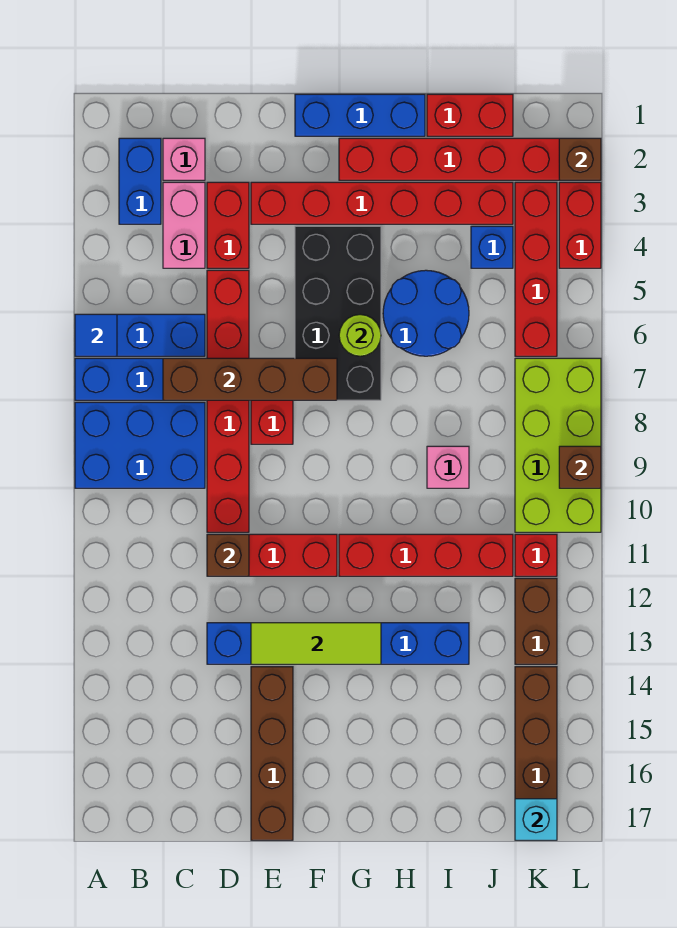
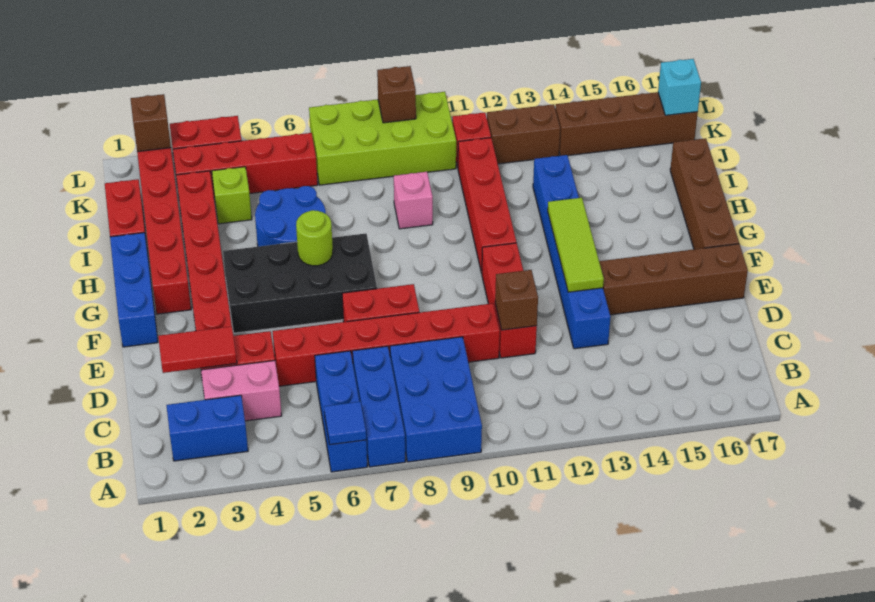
pink 1x1 brick [163,138,205,180] -> none
brown 1x4 brick [163,358,337,400] -> brown 1x4 brick moved to [670,138,739,249]
none -> red 1x2 tile [158,326,237,373]
blue 1x1 brick [471,226,513,268] -> lime 1x1 brick [212,167,252,224]

